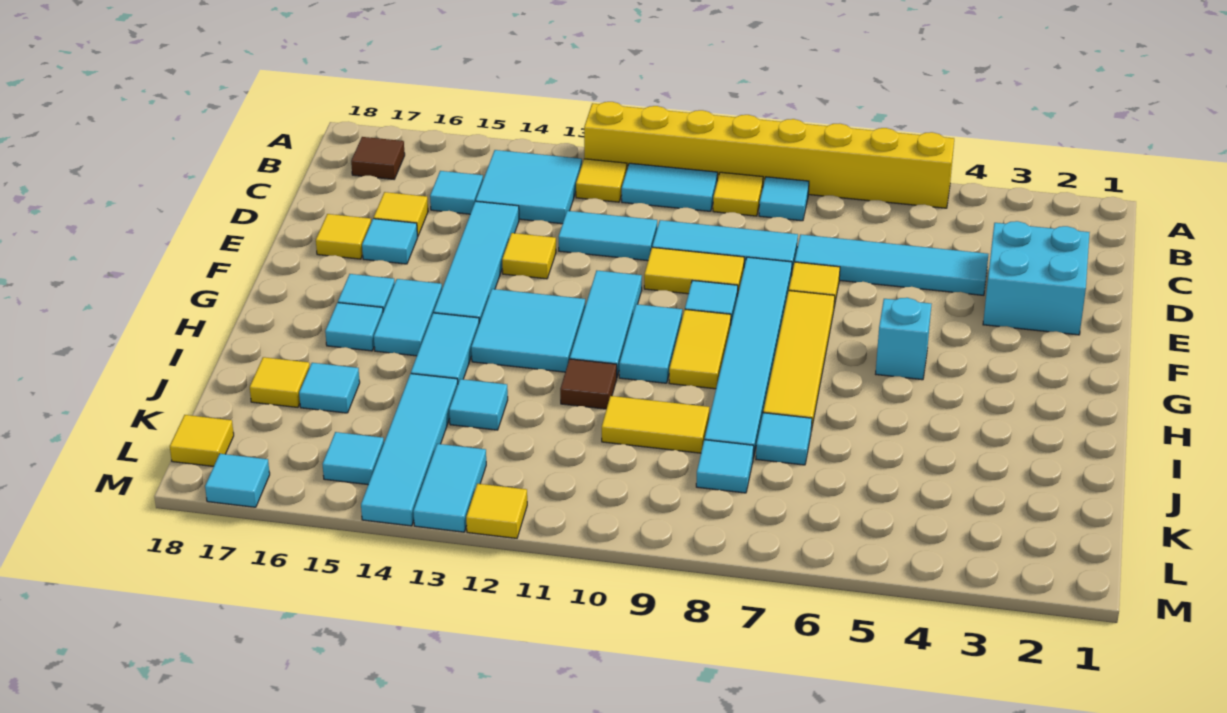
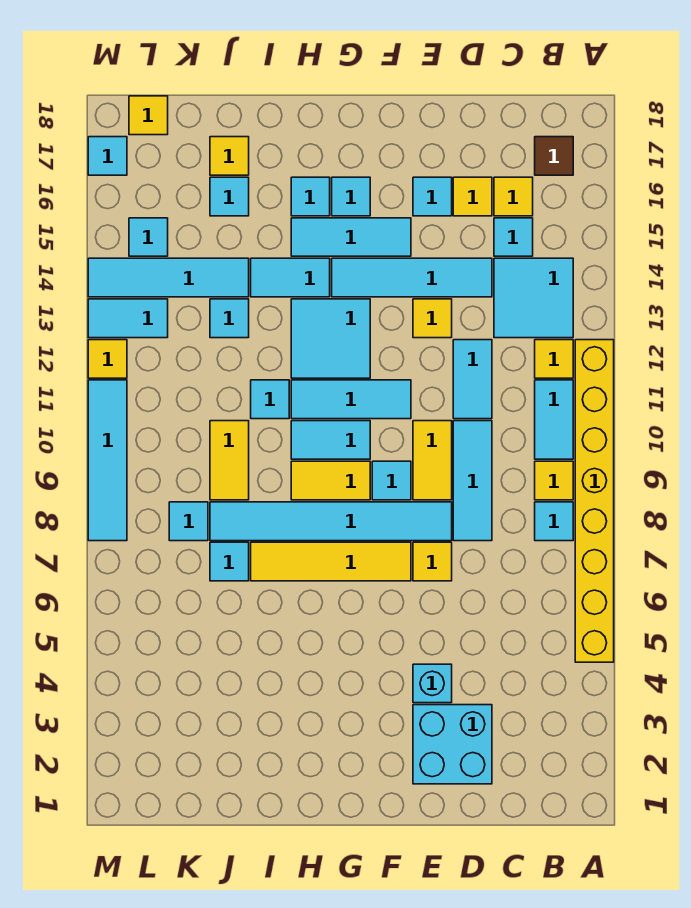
cyan 1x4 tile [795,235,989,295] -> cyan 1x4 tile moved to [88,380,127,541]
yellow 1x1 tile [316,214,371,259] -> yellow 1x1 tile moved to [494,177,533,216]
cyan 1x1 brick [876,298,931,380] -> cyan 1x1 brick moved to [413,664,452,703]
cyan 1x2 tile [374,279,442,356] -> cyan 1x3 tile [291,218,411,256]
brown 1x1 tile [560,359,617,409] -> cyan 1x1 tile [251,380,289,419]

